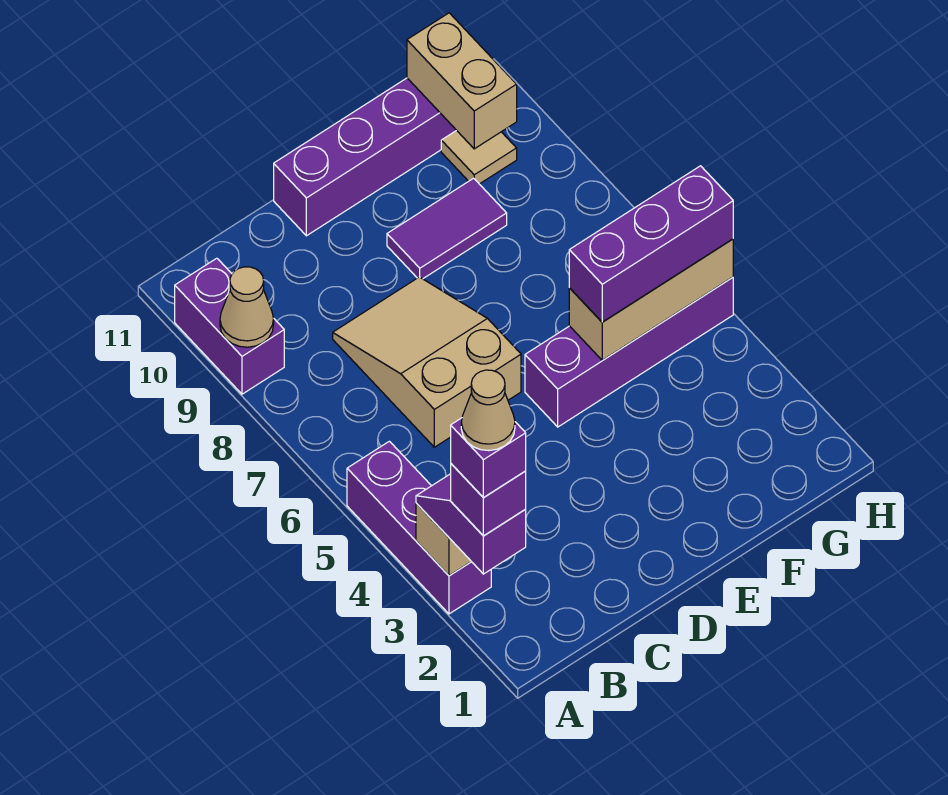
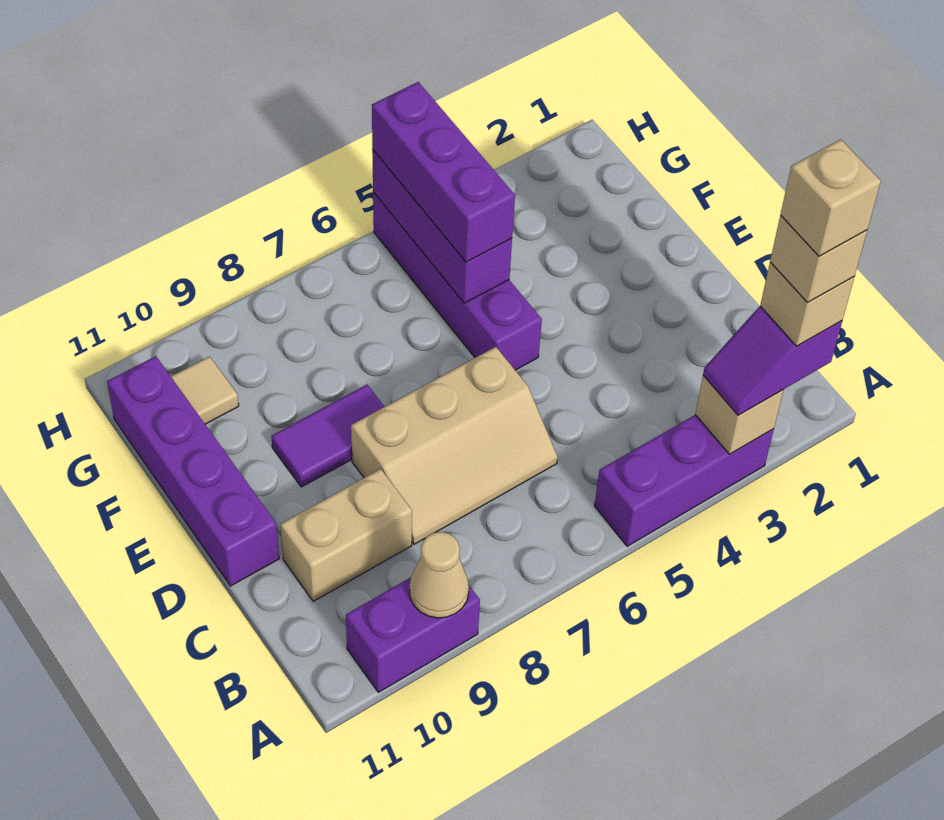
purple 1x1 brick [451,464,526,536] -> tan 1x1 brick [760,262,854,346]
purple 1x1 brick [451,418,526,497] -> tan 1x1 brick [770,216,867,302]
tan 1x1 cone [461,370,515,451] -> tan 1x1 brick [780,139,881,256]
tan 2x3 slope [333,277,521,447] -> tan 2x3 slope turned to [351,347,558,544]
purple 1x2 tile [387,178,507,279] -> purple 1x2 tile turned to [271,385,384,487]
tan 1x3 brick [569,239,733,360] -> purple 1x3 brick [372,150,512,303]
tan 1x2 brick [407,13,517,149] -> tan 1x2 brick moved to [280,469,412,601]

